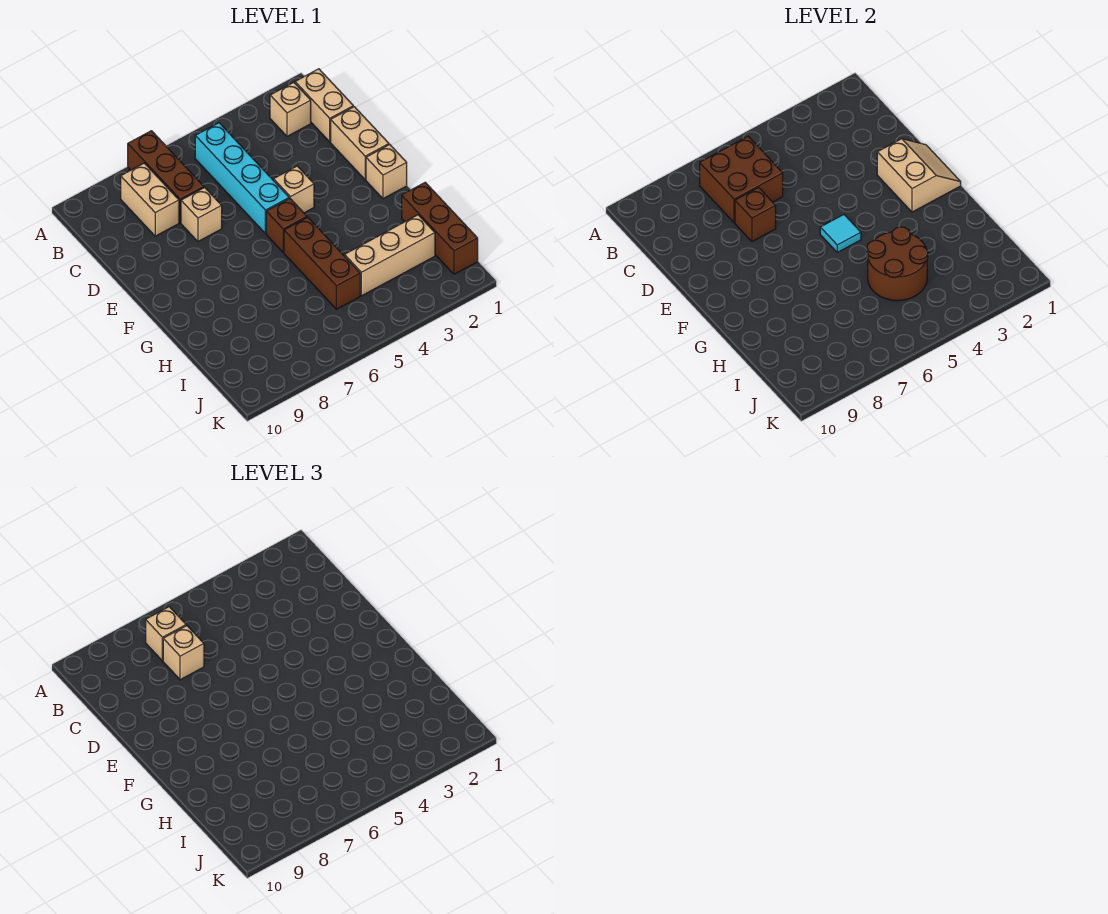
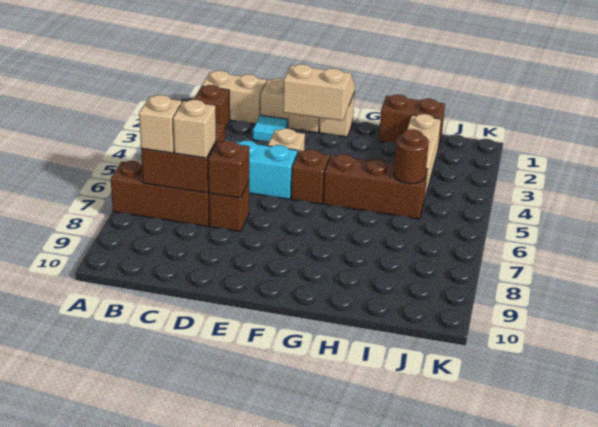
tan 1x1 brick [270,82,311,136] -> brown 1x1 brick [193,85,230,128]
tan 1x2 brick [121,163,179,236] -> none
tan 1x1 brick [181,187,222,242] -> brown 1x1 brick [209,182,249,232]
cyan 1x1 tile [820,215,861,252] -> cyan 1x1 tile moved to [253,115,288,141]
brown 1x3 brick [402,182,478,274] -> brown 1x2 brick [379,95,445,148]
brown 2x2 round brick [867,227,928,301] -> brown 1x1 round brick [394,129,429,184]

